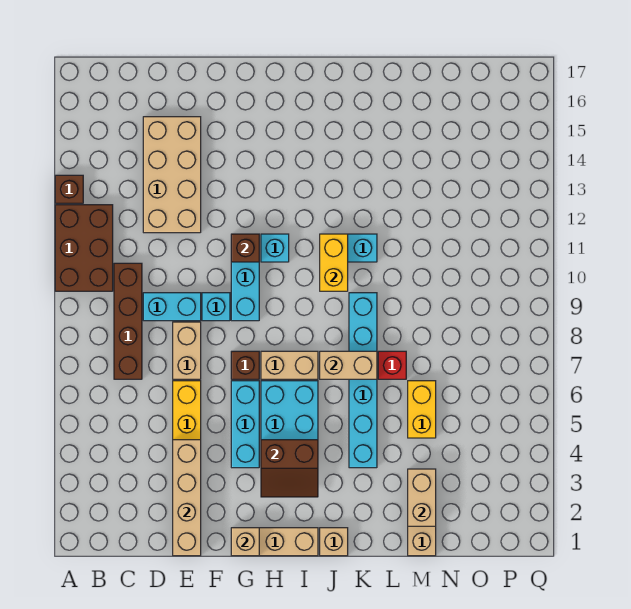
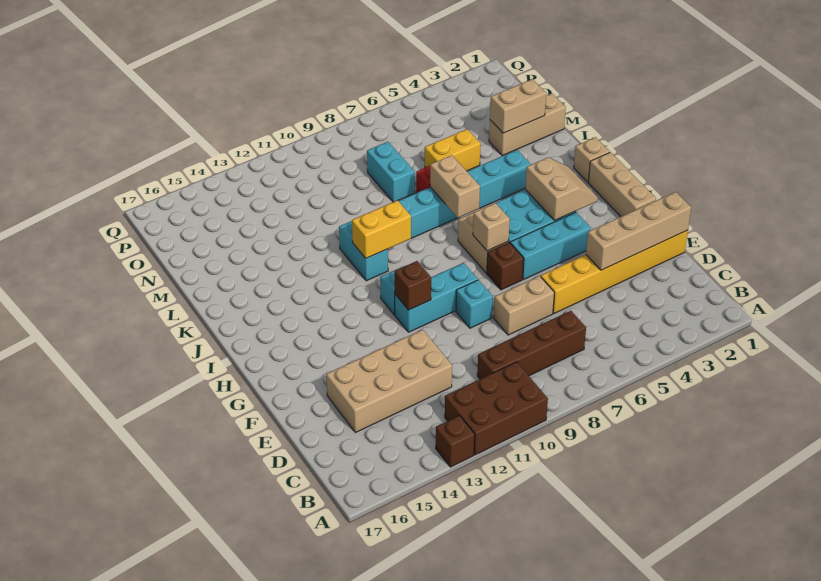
cyan 1x2 brick [143,293,201,321] -> cyan 1x2 brick moved to [367,142,415,202]
tan 1x1 brick [231,528,259,556] -> tan 1x1 brick moved to [473,203,510,251]
brown 2x2 slope [261,440,318,497] -> tan 2x2 slope [525,158,598,221]

